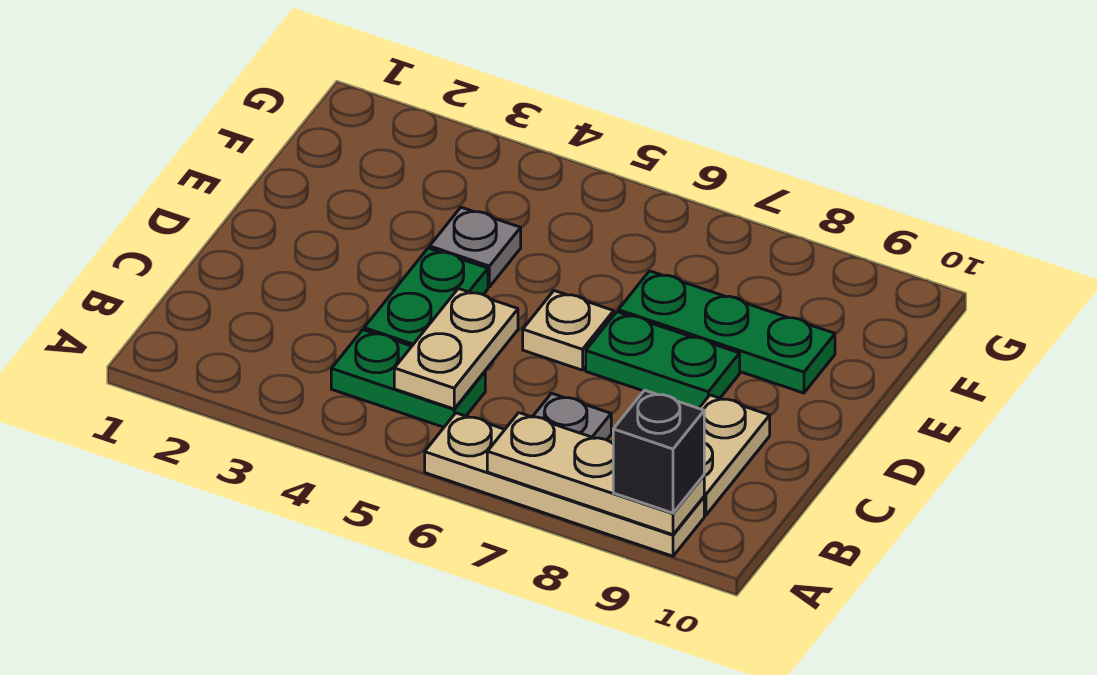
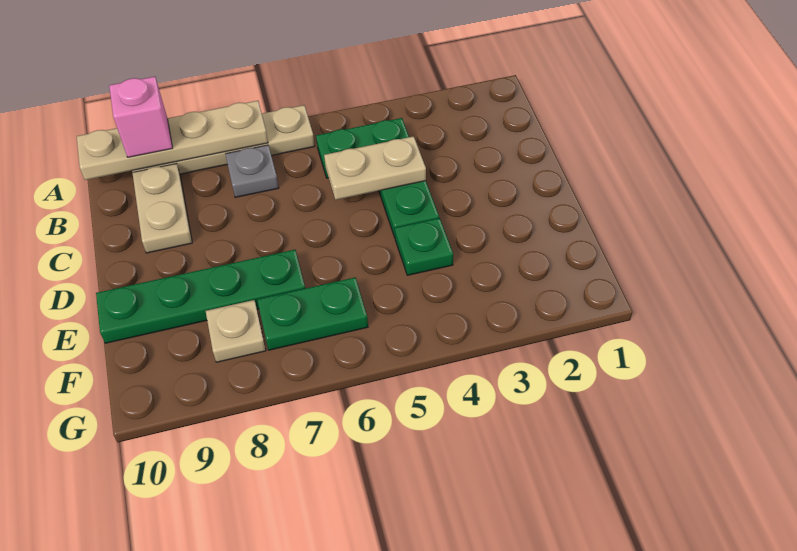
tan 1x3 plate [487,413,704,535] -> tan 1x4 plate [77,101,268,180]
black 1x1 brick [613,390,704,513] -> pink 1x1 brick [109,77,172,157]
tan 1x2 plate [394,289,518,409] -> tan 1x2 plate turned to [324,136,426,200]
tan 1x1 plate [523,291,614,370] -> tan 1x1 plate moved to [206,300,266,362]
green 1x2 plate [586,312,740,408] -> green 1x2 plate moved to [257,277,368,350]
grey 1x1 plate [430,207,521,287] -> green 1x1 plate [395,218,453,275]
green 1x3 plate [618,271,835,393] -> green 1x4 plate [96,250,305,343]

